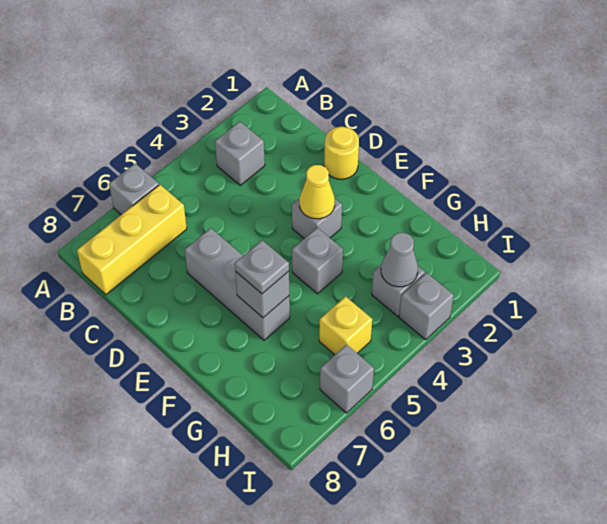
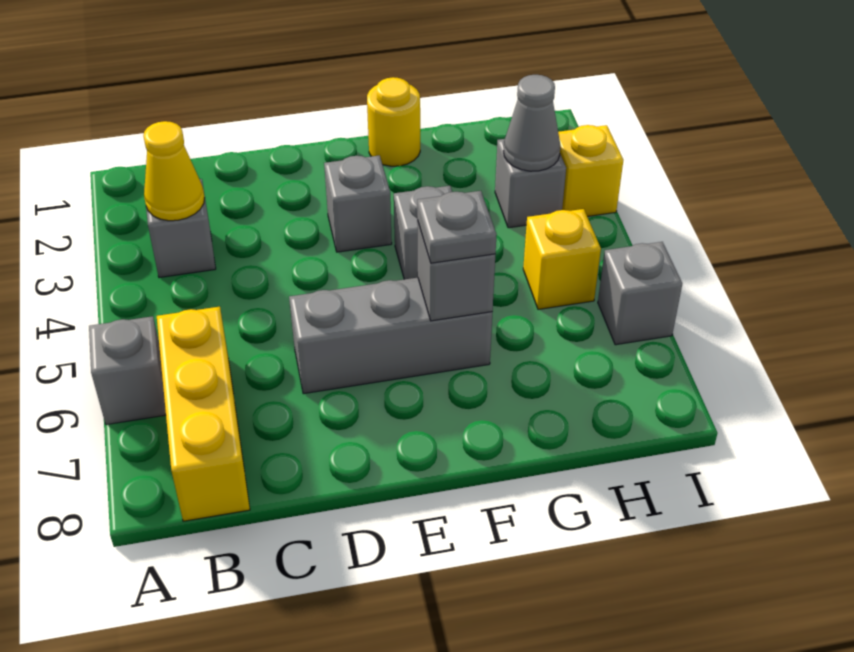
yellow 1x1 round brick [324,127,359,179] -> yellow 1x1 round brick moved to [367,77,420,166]
yellow 1x1 cone [299,165,335,219] -> yellow 1x1 cone moved to [143,121,205,221]
grey 1x1 brick [399,273,454,340] -> yellow 1x1 brick [558,125,623,217]

